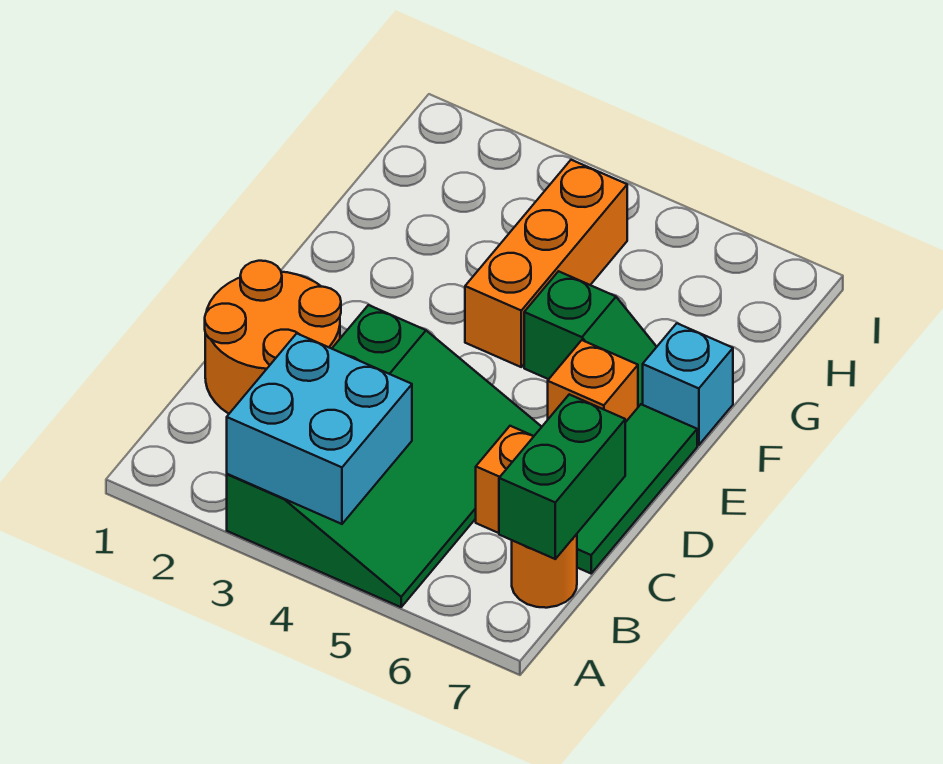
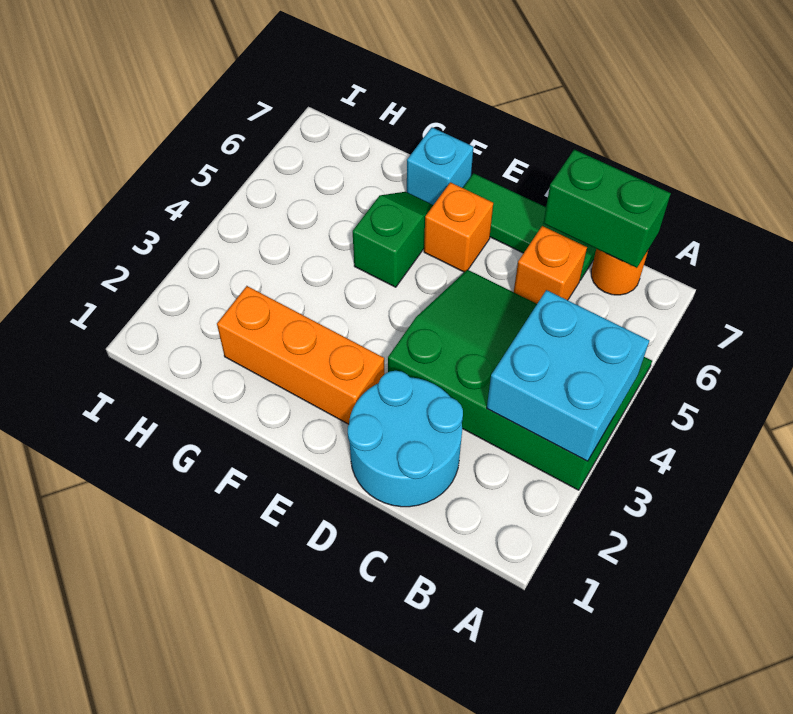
orange 2x2 round brick [205,261,341,414] -> cyan 2x2 round brick [348,371,463,507]
orange 1x3 brick [465,160,627,367] -> orange 1x3 brick moved to [217,286,385,424]

